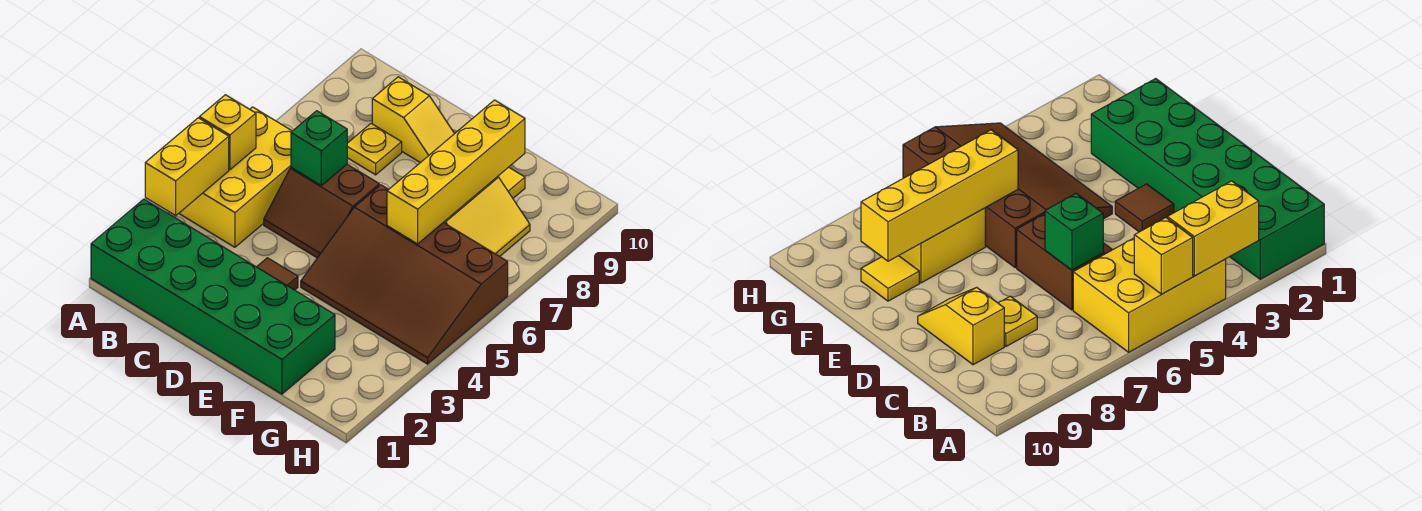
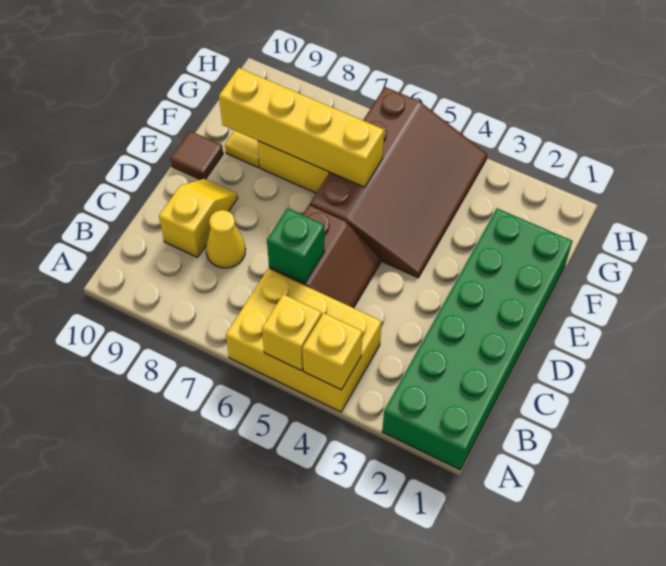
yellow 1x2 brick [145,118,229,216] -> yellow 1x1 brick [303,313,362,390]
yellow 1x1 plate [347,124,402,175] -> yellow 1x1 cone [206,210,246,268]
brown 1x1 tile [257,258,298,290] -> brown 1x1 tile moved to [170,131,223,180]

